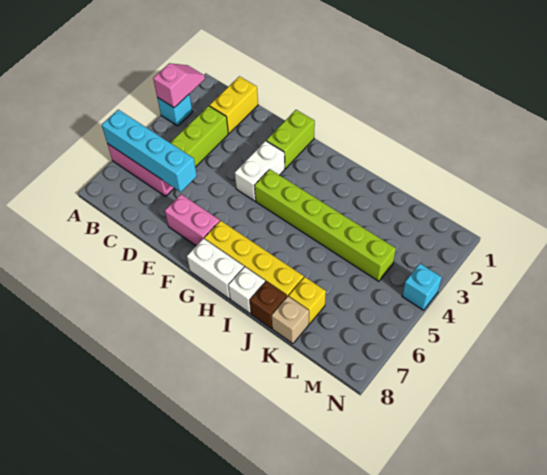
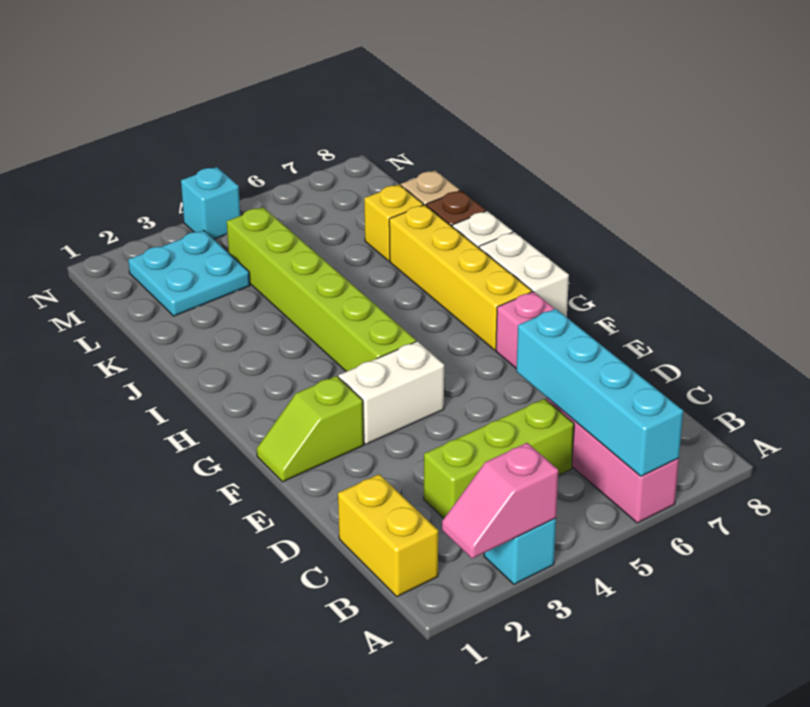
yellow 1x2 brick [209,76,258,133] -> yellow 1x2 brick turned to [338,474,438,597]
lime 1x2 brick [266,110,315,169] -> lime 1x2 slope [257,376,364,482]
none -> cyan 2x2 plate [128,230,250,316]

